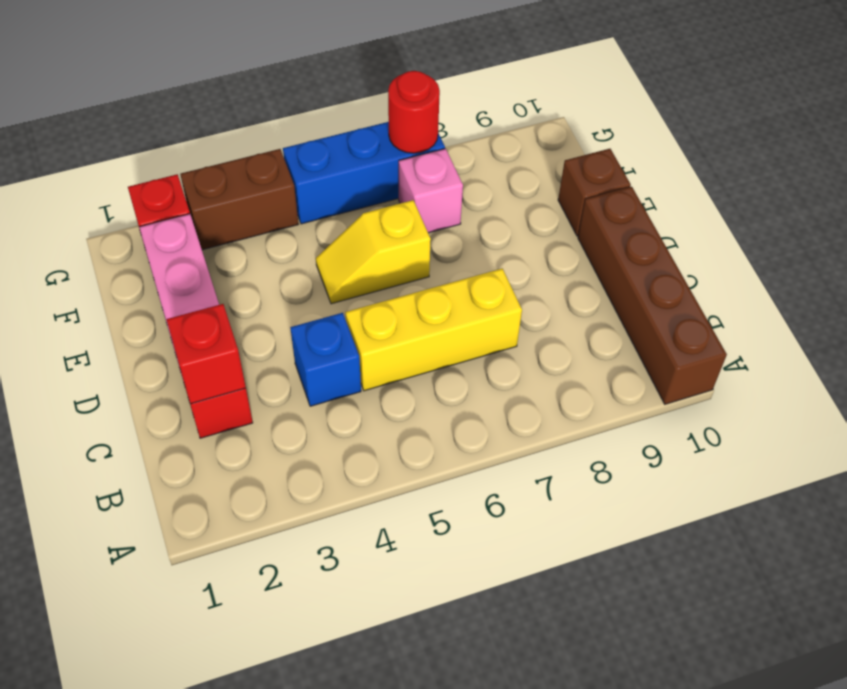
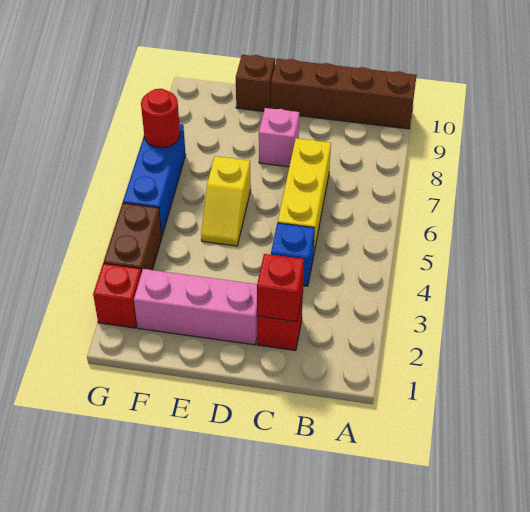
pink 1x1 brick [399,149,463,233] -> pink 1x1 brick moved to [259,108,299,167]

